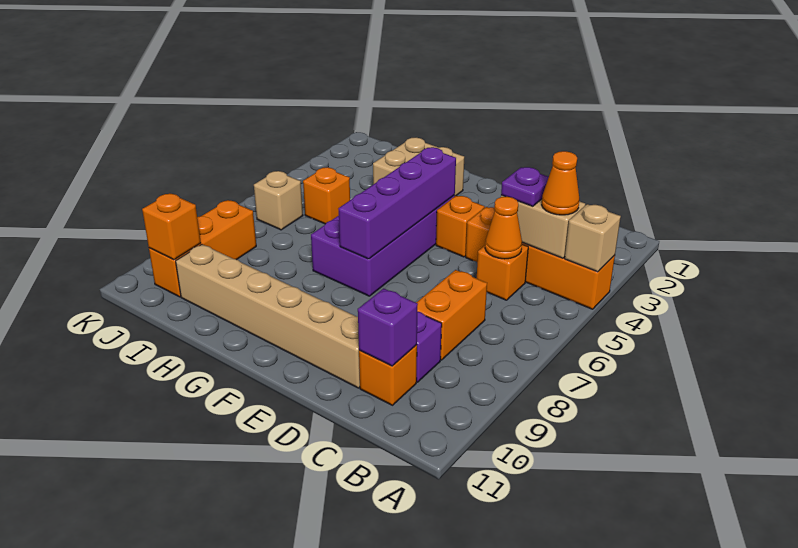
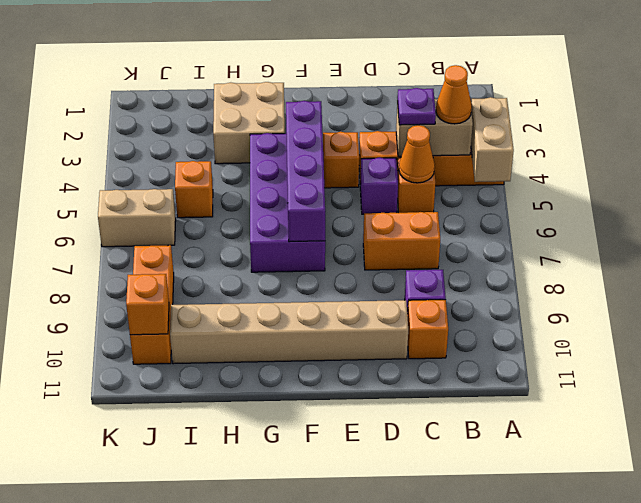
tan 1x1 brick [565,204,621,272] -> tan 1x2 brick [471,97,514,182]
orange 1x2 brick [416,270,487,360] -> orange 1x2 brick turned to [363,212,440,270]
purple 1x1 brick [358,289,418,366] -> purple 1x1 brick moved to [360,158,398,214]
tan 1x1 brick [254,171,303,230] -> tan 1x2 brick [98,189,176,247]

